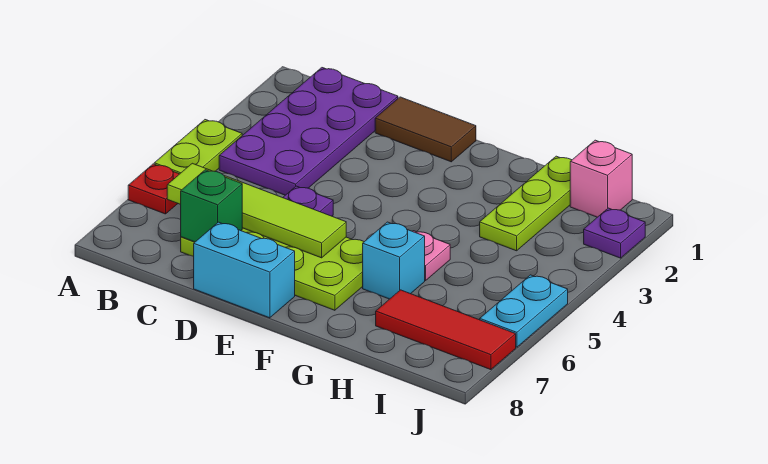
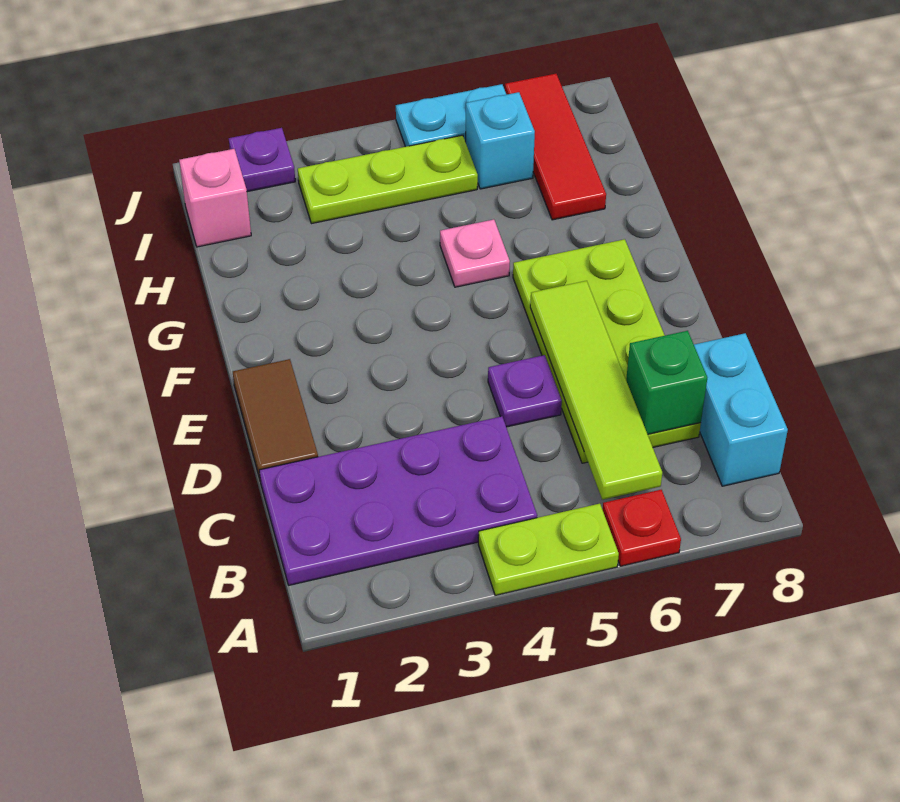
cyan 1x2 brick [194,222,295,318] -> cyan 1x2 brick moved to [694,333,788,486]
cyan 1x1 brick [363,222,425,299] -> cyan 1x1 brick moved to [466,92,535,189]
lime 1x3 plate [480,156,571,251] -> lime 1x3 plate moved to [298,135,478,224]

